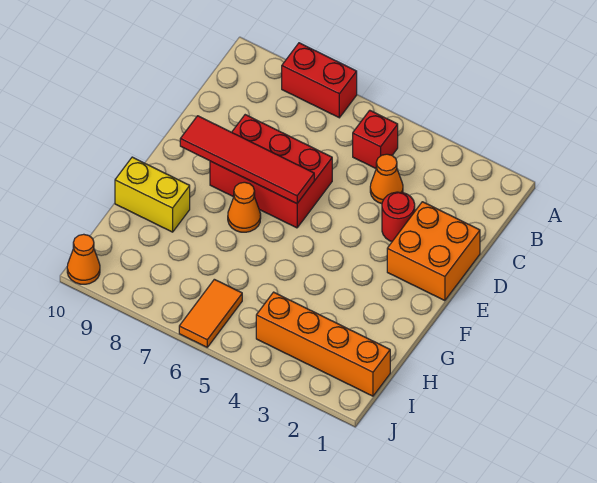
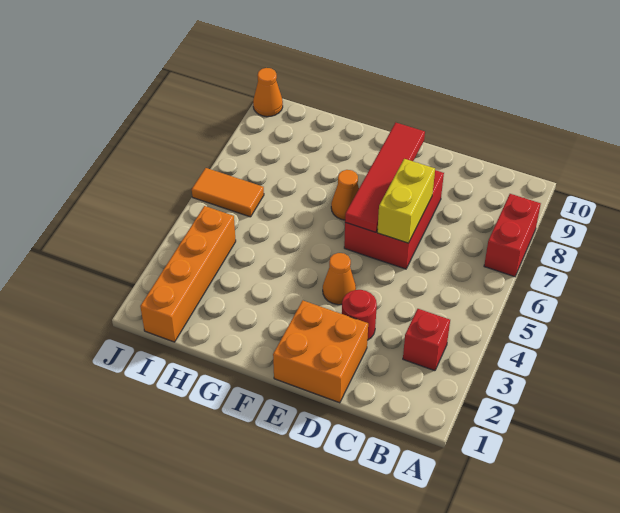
red 1x1 brick [353,110,398,168] -> red 1x1 brick moved to [403,309,450,371]
orange 1x1 cone [370,154,403,204] -> orange 1x1 cone moved to [323,253,356,305]
yellow 1x2 brick [115,157,190,232] -> yellow 1x2 brick moved to [377,159,435,243]

